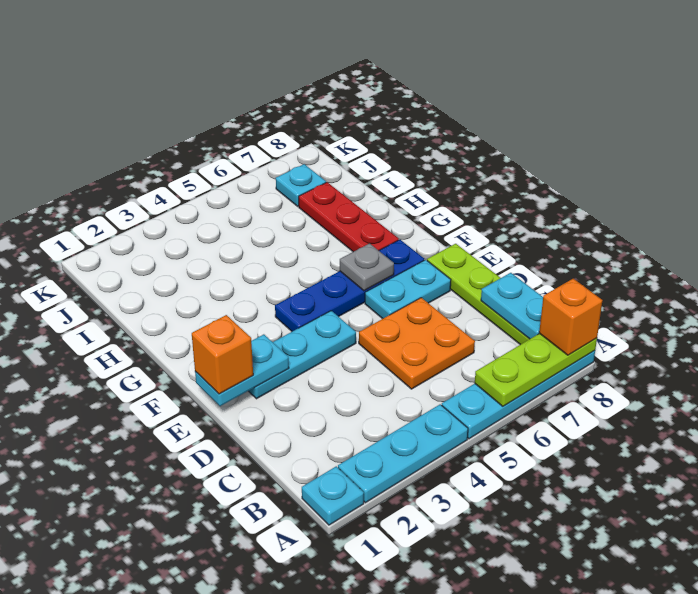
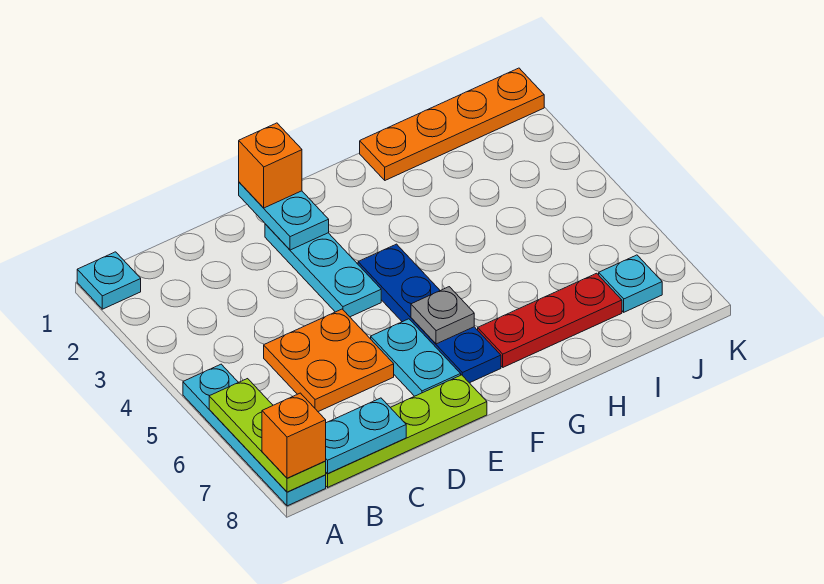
cyan 1x3 plate [338,404,468,503] -> none
none -> orange 1x4 plate [360,68,544,180]

